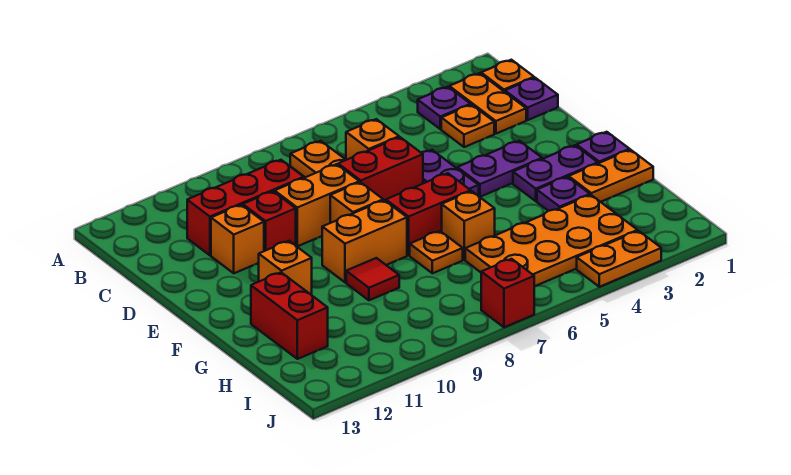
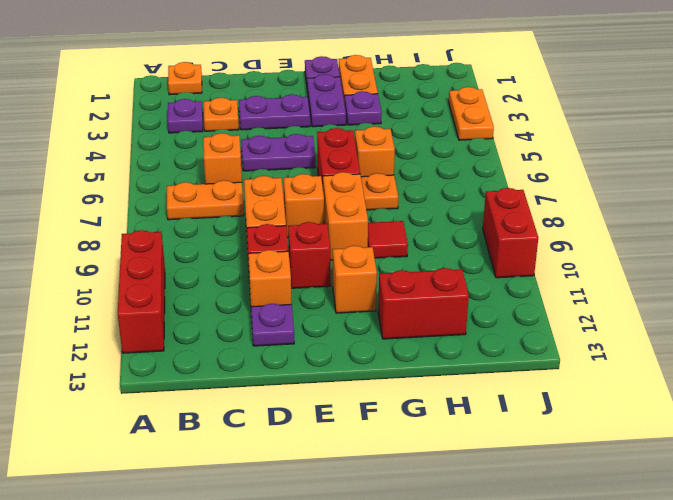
orange 1x2 plate [449,73,526,134] -> none
purple 1x1 plate [505,78,558,120] -> purple 1x1 plate moved to [251,304,294,346]
red 1x3 brick [187,160,304,255] -> red 1x3 brick moved to [118,230,165,353]
red 1x2 brick [338,137,423,201] -> red 1x2 brick moved to [483,188,538,278]
purple 1x2 plate [457,141,542,197] -> purple 1x2 plate turned to [239,94,310,130]
orange 2x4 plate [465,195,638,286] -> none
red 1x1 brick [481,259,535,327] -> red 1x1 brick moved to [288,222,331,288]

